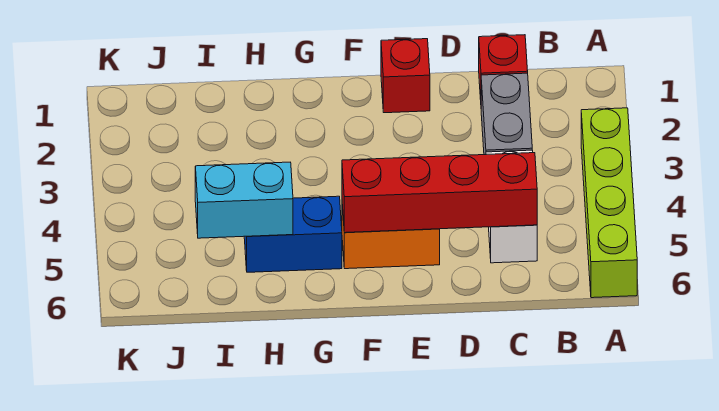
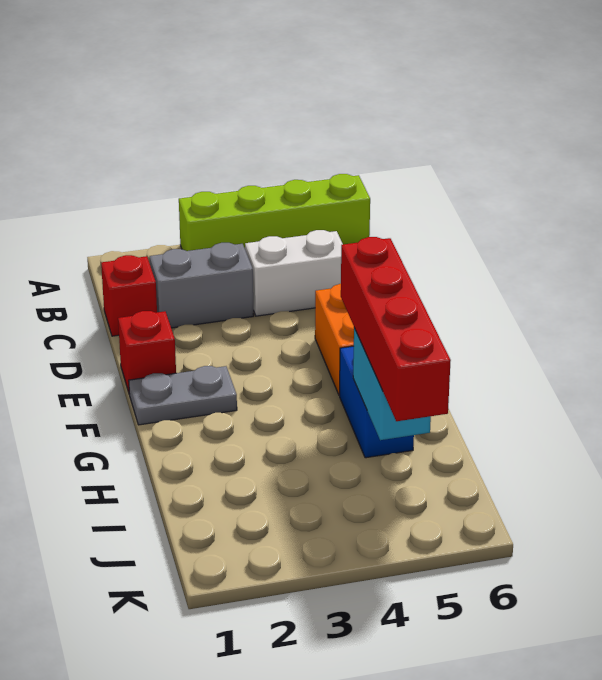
red 1x4 brick [342,153,537,233] -> red 1x4 brick moved to [341,237,451,421]
none -> grey 1x2 plate [129,366,237,425]

